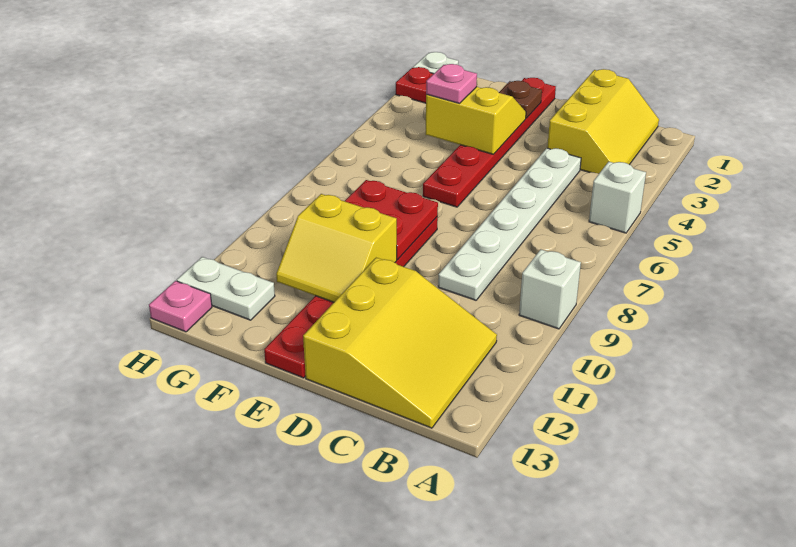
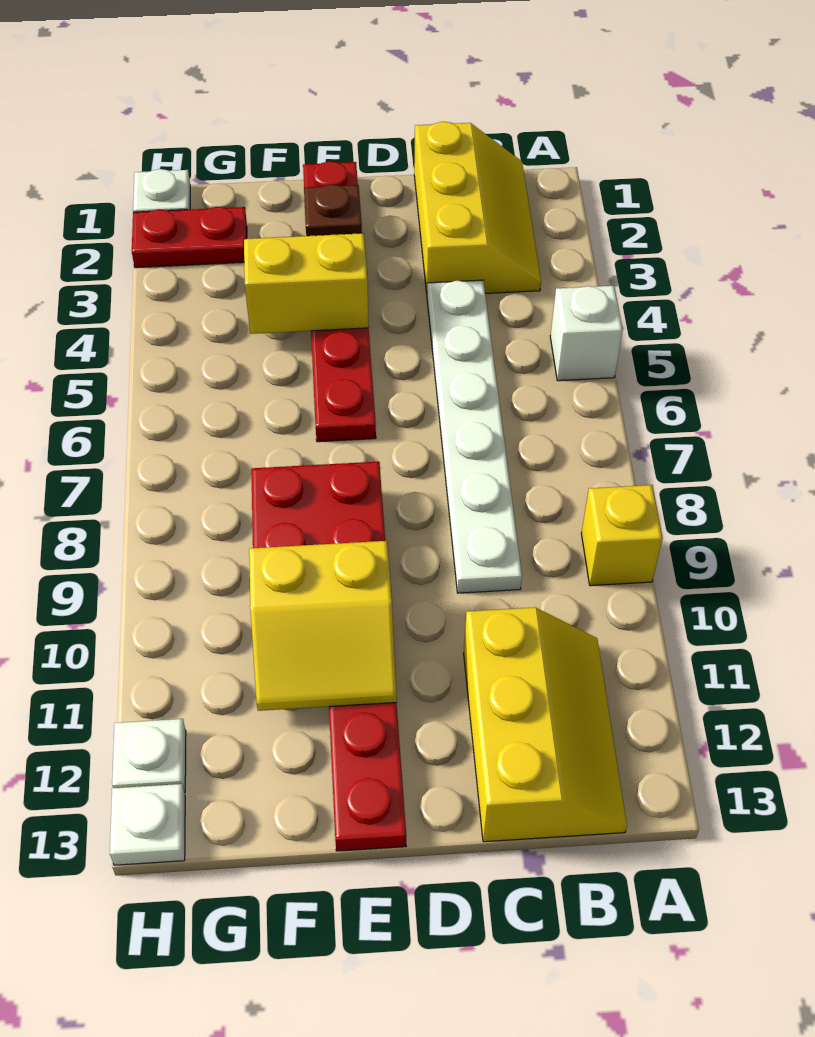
white 1x1 brick [519,249,581,329] -> yellow 1x1 brick [581,485,663,586]
yellow 3x3 slope [303,258,497,428] -> yellow 2x3 slope [464,607,627,842]
pink 1x1 plate [426,64,477,103] -> none
white 1x2 plate [177,257,275,320] -> white 1x1 plate [112,719,186,793]
pink 1x1 plate [149,281,212,332] -> white 1x1 plate [110,784,185,865]

